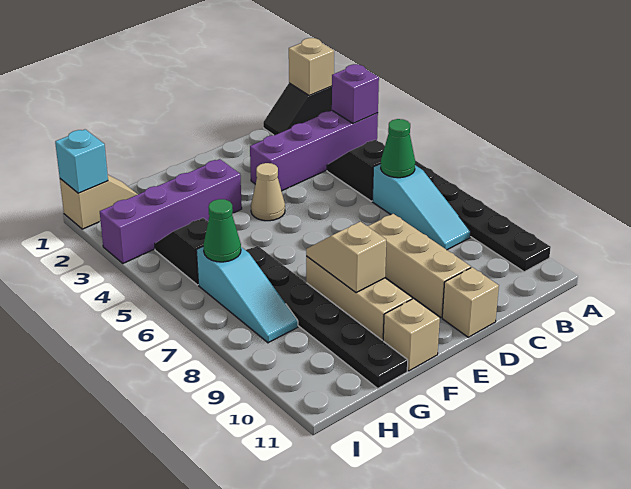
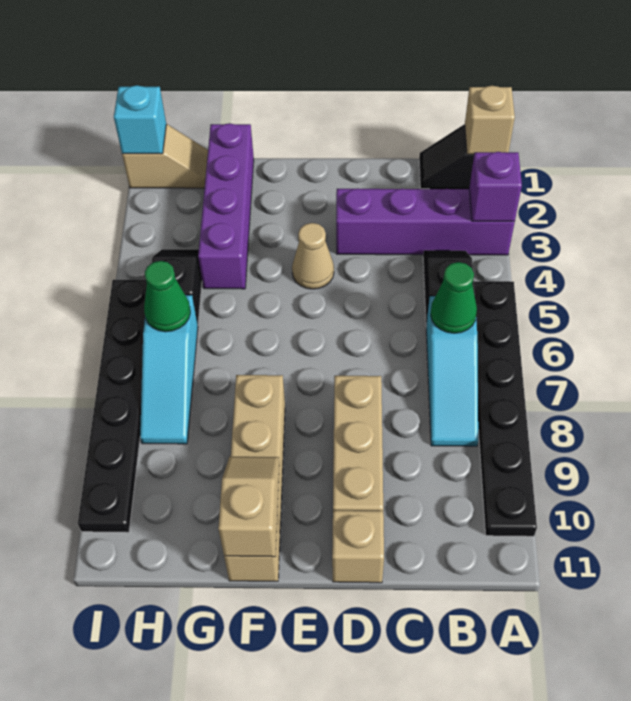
purple 1x4 brick [100,159,242,263] -> purple 1x4 brick turned to [198,123,254,289]
tan 1x2 slope [306,222,386,293] -> tan 1x2 slope moved to [218,457,279,557]
black 1x6 plate [246,246,408,388] -> black 1x6 plate moved to [78,280,147,532]

